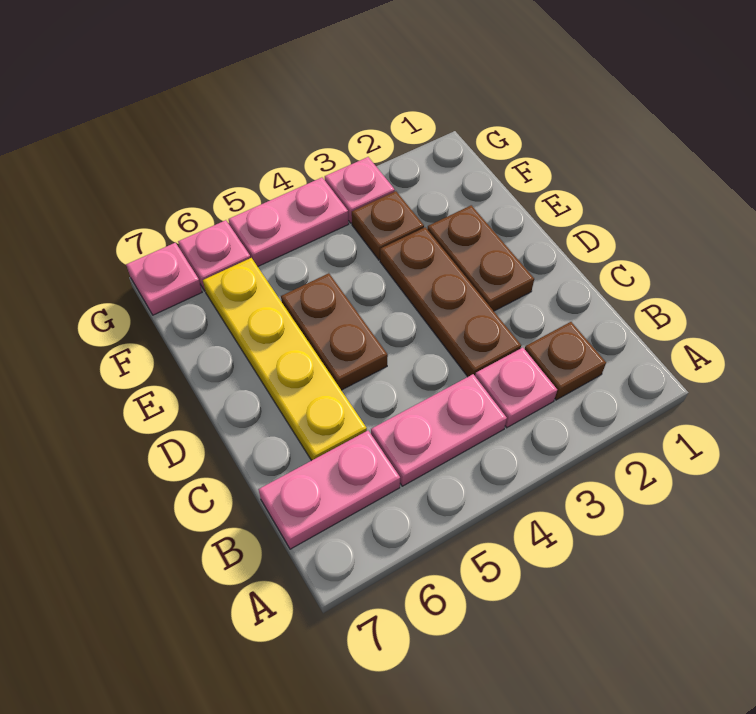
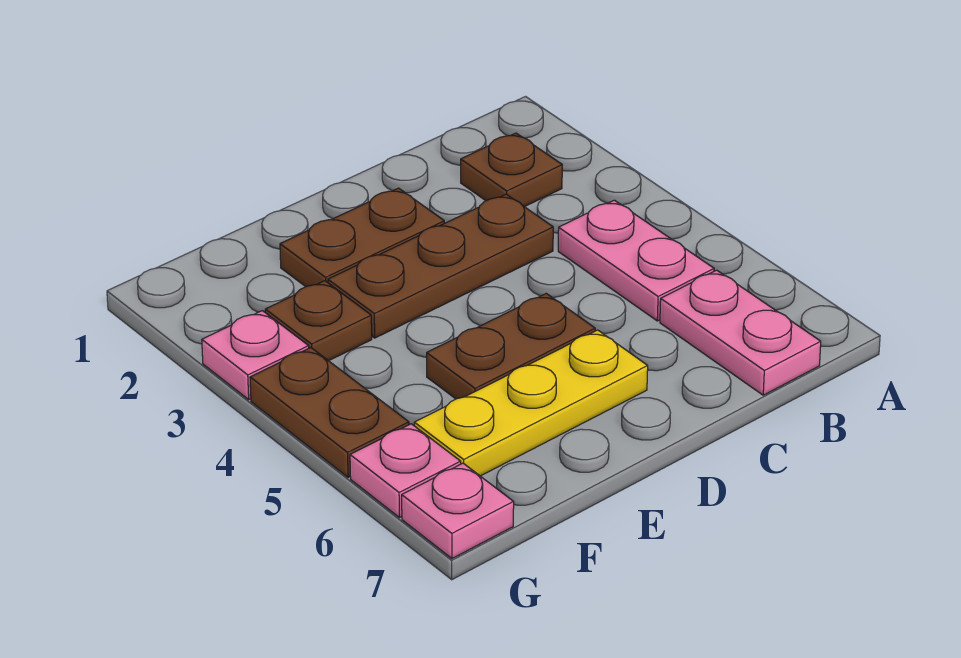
pink 1x1 plate [475,348,557,428] -> none
yellow 1x4 plate [203,258,367,461] -> yellow 1x3 plate [414,330,648,476]
pink 1x2 plate [229,178,349,266] -> brown 1x2 plate [250,348,409,477]

